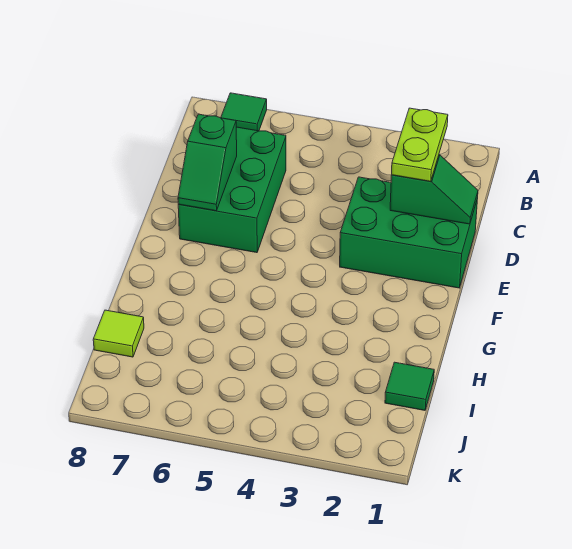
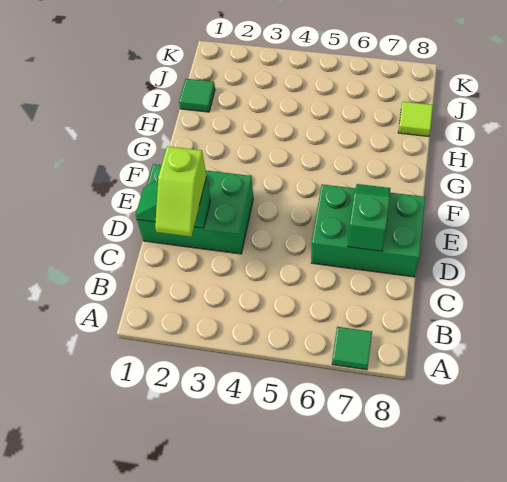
lime 1x2 plate [392,108,448,181] -> lime 1x2 slope [155,146,207,237]
green 2x3 brick [178,127,286,253] -> green 2x3 brick turned to [311,184,425,277]

